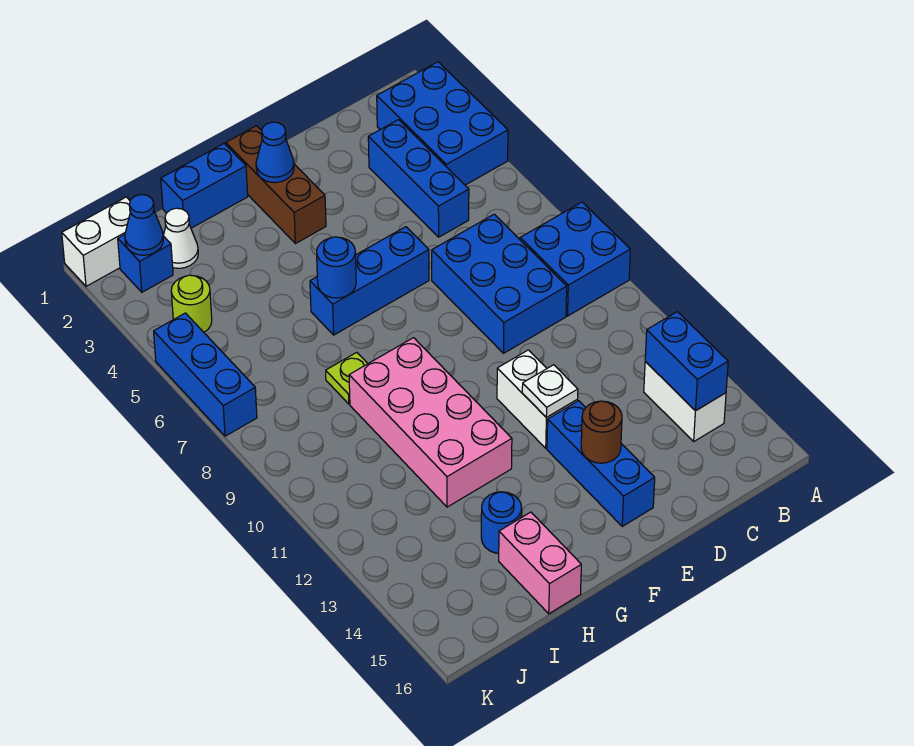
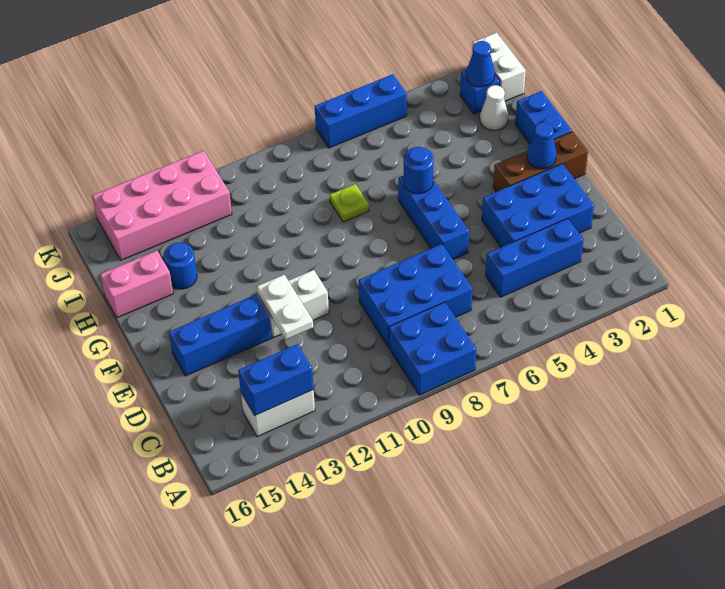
blue 2x3 brick [377,62,508,185] -> blue 2x3 brick moved to [482,164,594,247]
white 1x1 plate [522,365,578,418] -> white 1x2 plate [257,275,313,340]
brown 1x1 round brick [581,401,622,463] -> none
pink 2x4 brick [349,338,512,507] -> pink 2x4 brick moved to [92,151,232,260]
lime 1x1 round brick [171,275,212,332] -> none

